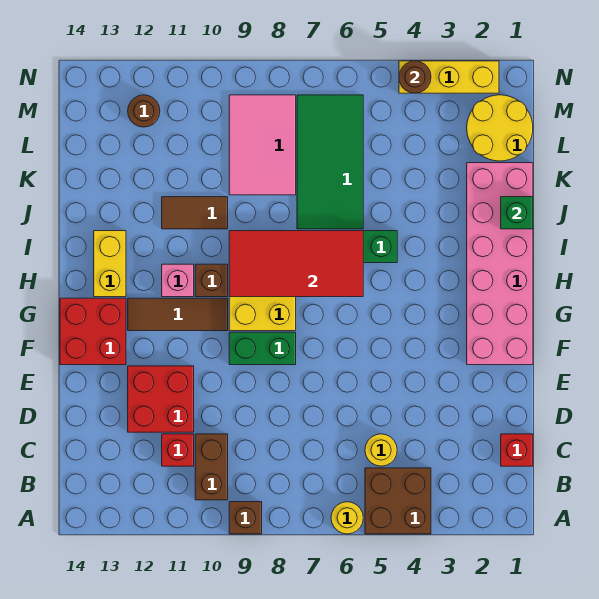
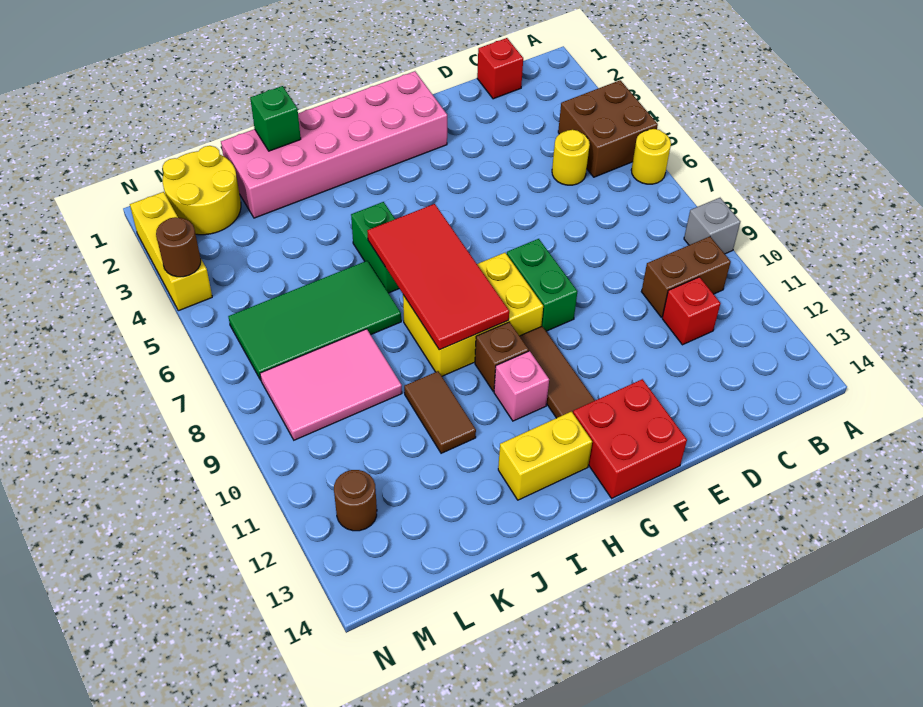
brown 1x1 brick [229,502,262,534] -> grey 1x1 brick [684,198,740,254]
red 2x2 brick [128,366,194,432] -> none

